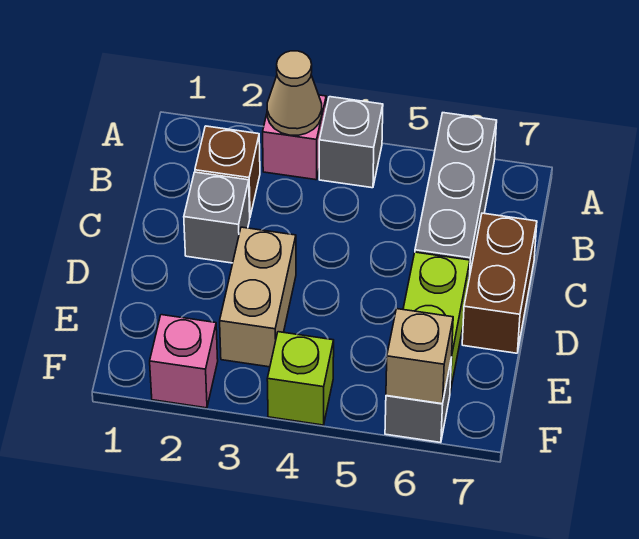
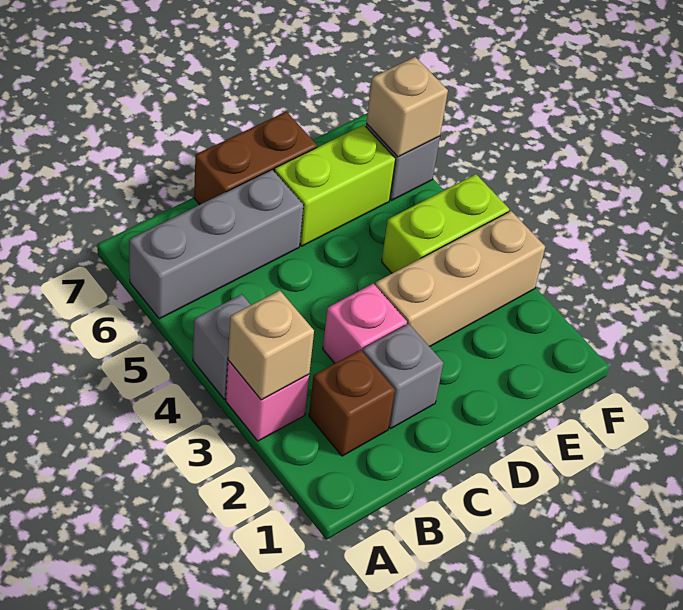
tan 1x1 cone [267,51,322,135] -> tan 1x1 brick [228,290,314,400]
tan 1x2 brick [220,227,296,367] -> tan 1x3 brick [375,211,545,347]
pink 1x1 brick [150,315,218,408] -> pink 1x1 brick moved to [323,284,407,363]
lime 1x1 brick [267,332,334,425] -> lime 1x2 brick [382,174,509,273]

